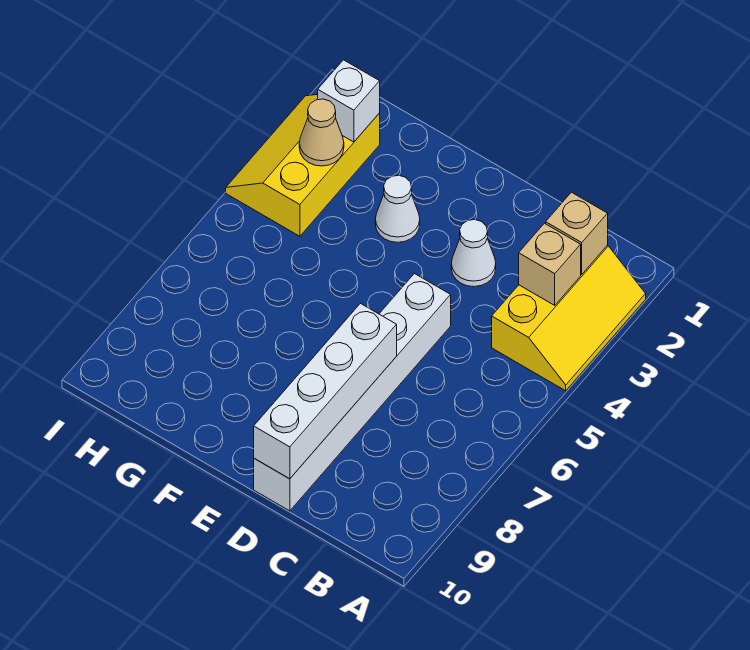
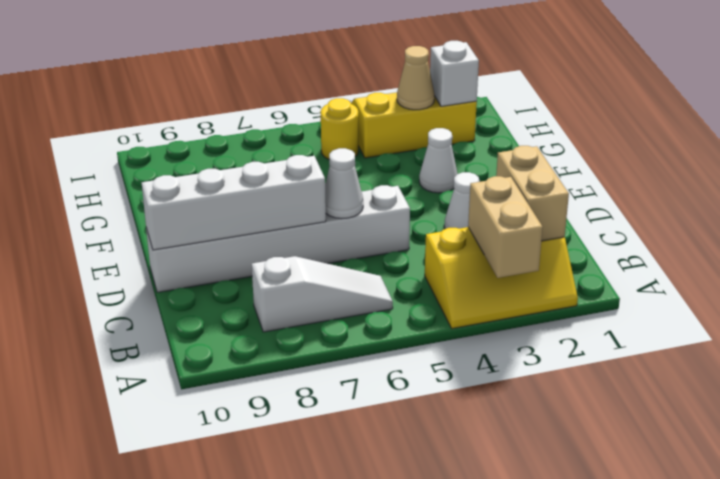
tan 1x1 brick [546,192,608,274] -> tan 1x2 brick [496,146,569,241]
tan 1x1 brick [519,223,581,305] -> tan 1x2 brick [468,176,543,278]
none -> white 1x3 slope [252,256,393,332]
none -> white 1x1 cone [325,148,363,219]
none -> yellow 1x1 round brick [321,98,358,159]

